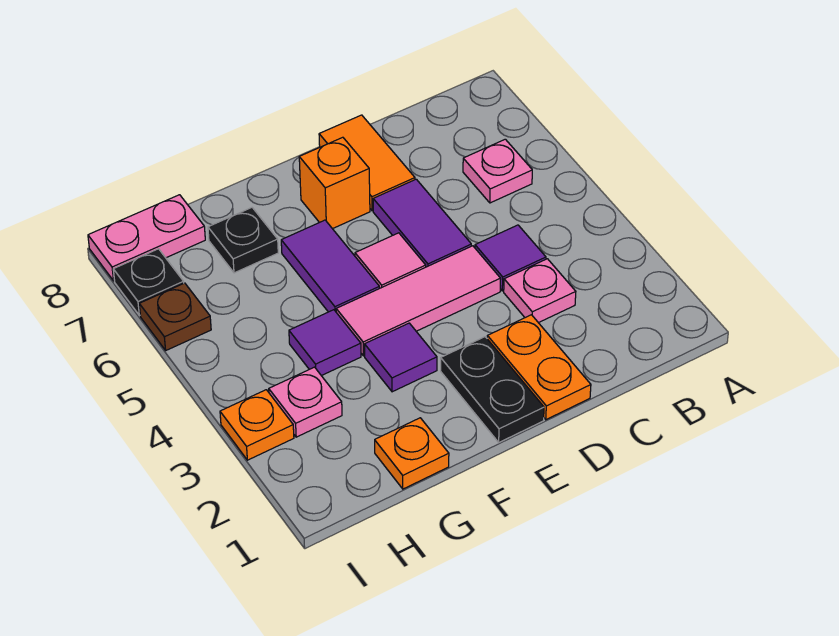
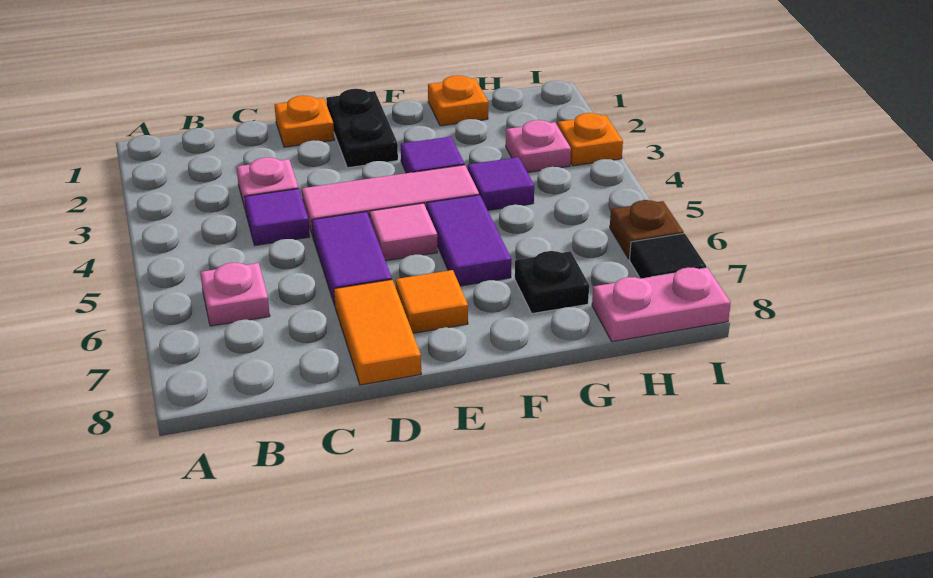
orange 1x2 plate [487,315,591,420] -> orange 1x1 plate [275,95,334,147]
orange 1x1 brick [299,137,370,229] -> orange 1x1 tile [395,270,468,333]
black 1x1 plate [113,249,184,315] -> black 1x1 tile [629,233,706,279]

